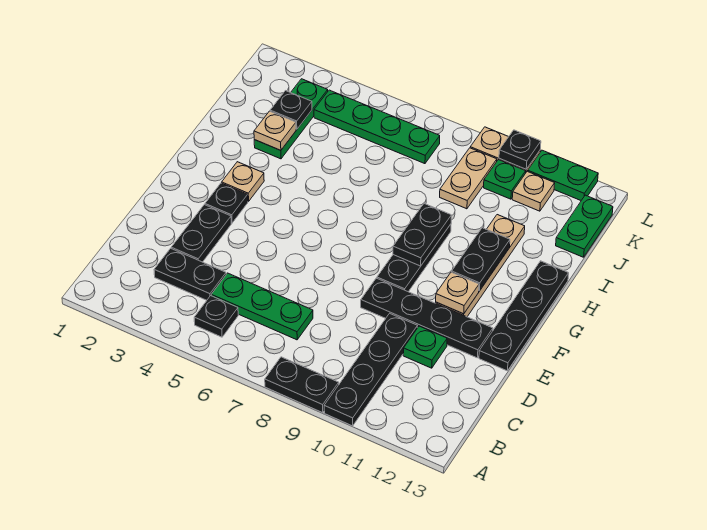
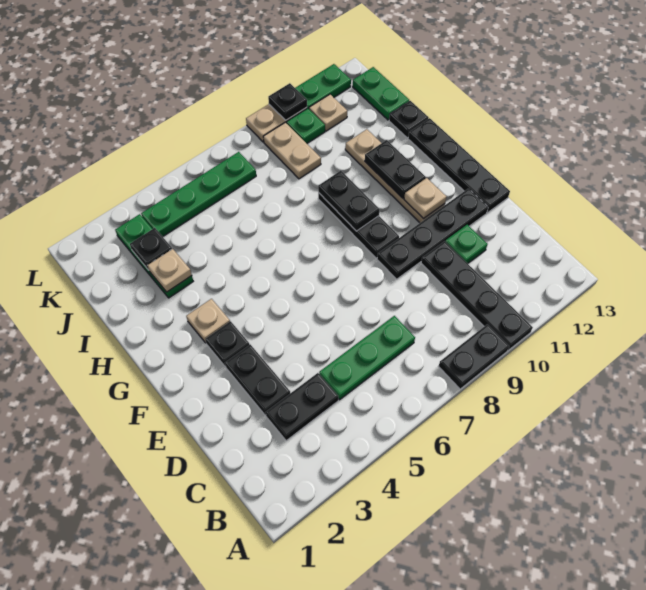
black 1x1 plate [194,296,238,337] -> black 1x1 plate moved to [389,101,429,138]

